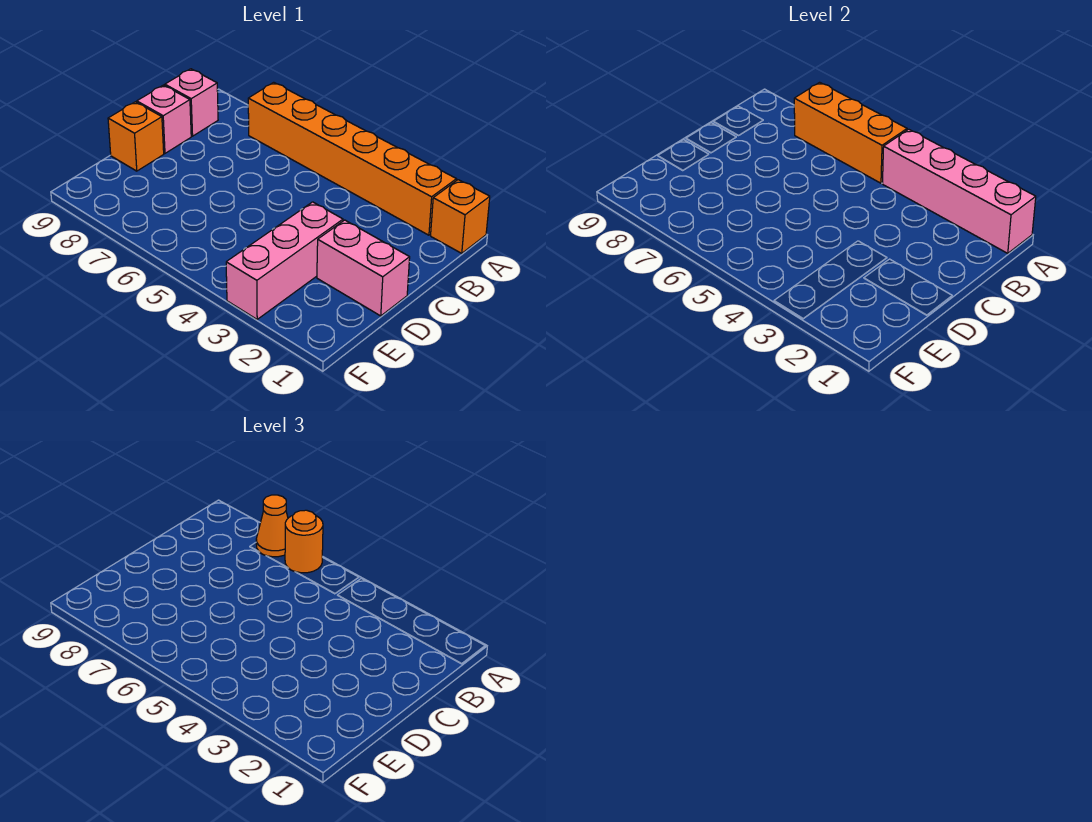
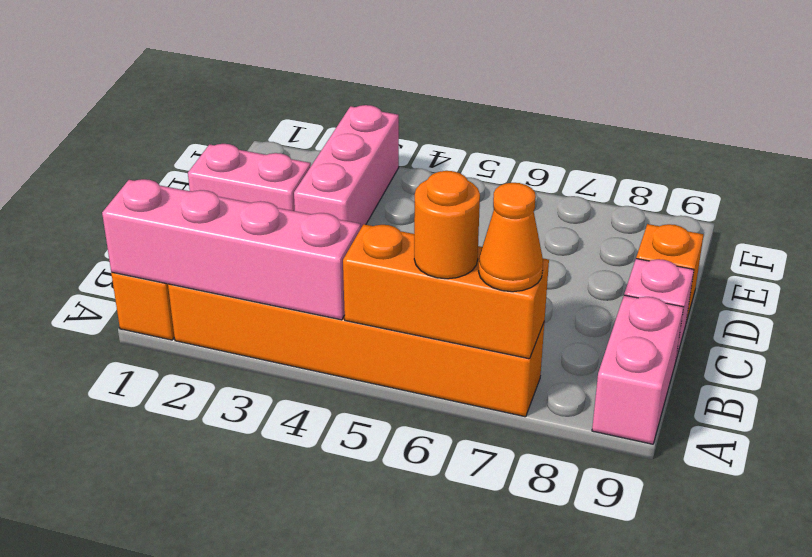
pink 1x1 brick [165,69,218,136] -> pink 1x2 brick [592,295,684,444]

